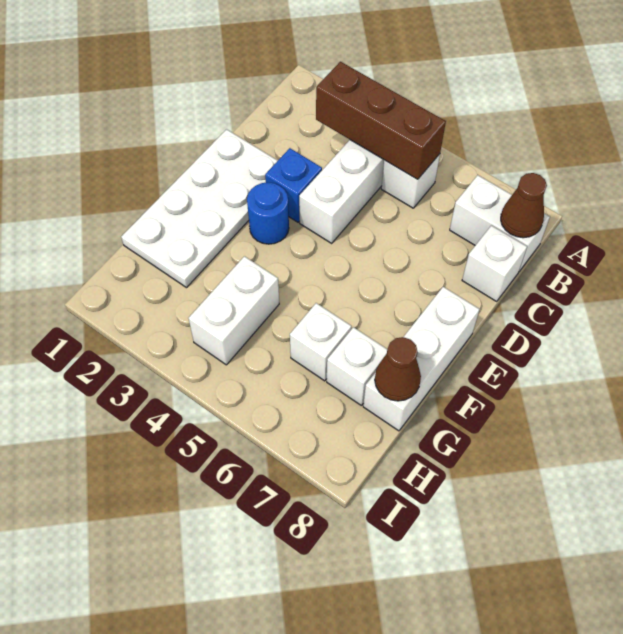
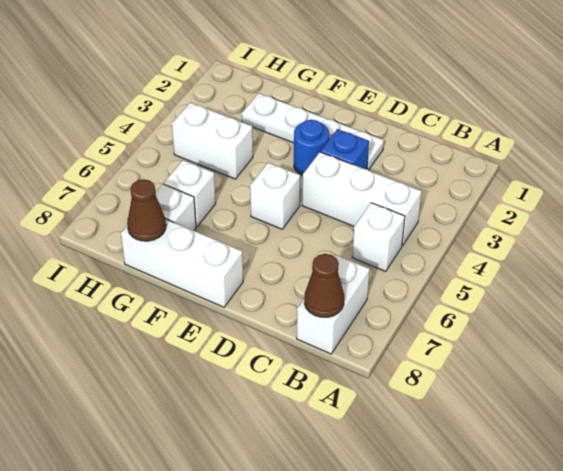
brown 1x3 brick [316,62,446,179] -> none
white 1x1 brick [462,226,527,302] -> white 1x1 brick moved to [250,163,300,229]
white 2x4 plate [121,129,278,288] -> white 1x4 plate [242,93,384,170]

